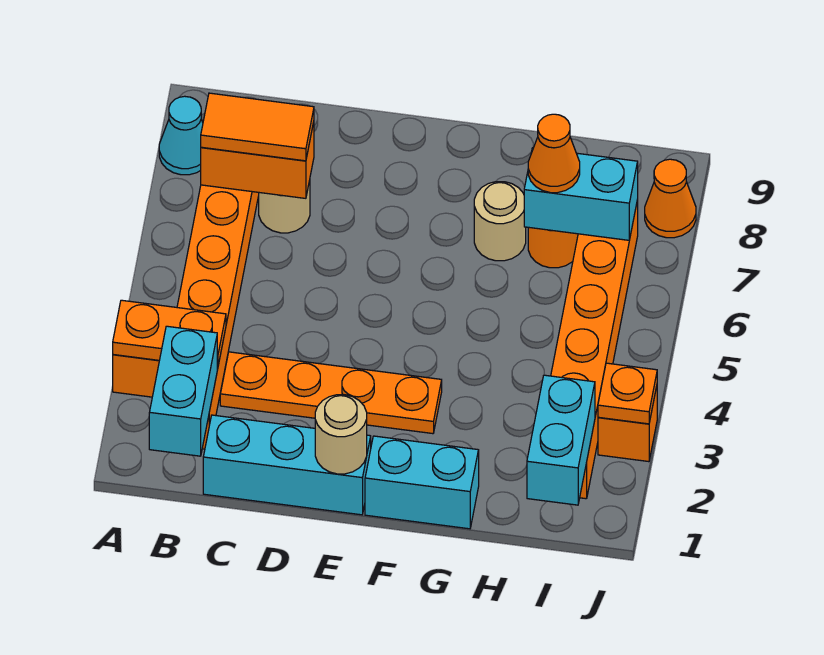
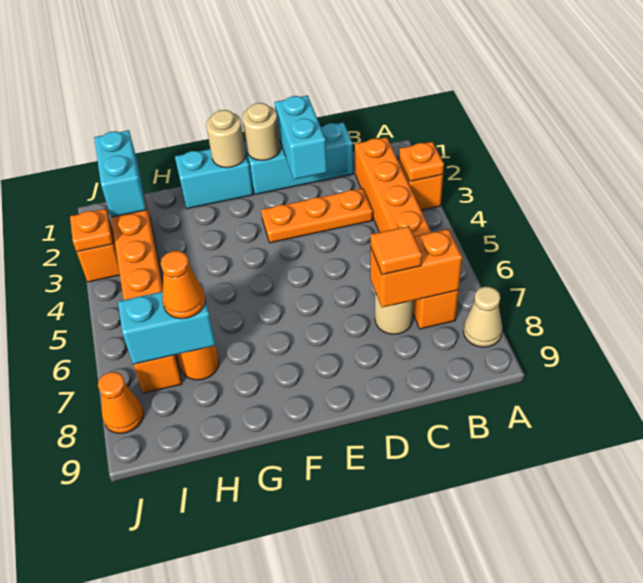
orange 1x2 plate [113,300,226,368] -> orange 1x1 plate [399,142,444,182]
cyan 1x1 cone [159,96,203,175] -> tan 1x1 cone [463,287,503,347]
cyan 1x2 brick [149,326,217,456] -> cyan 1x2 brick moved to [275,95,327,180]
orange 1x2 tile [201,93,314,161] -> orange 1x1 tile [370,226,422,275]
orange 1x4 plate [220,352,442,434] -> orange 1x3 plate [261,188,373,243]
tan 1x1 round brick [474,182,526,261] -> tan 1x1 round brick moved to [206,110,246,168]

